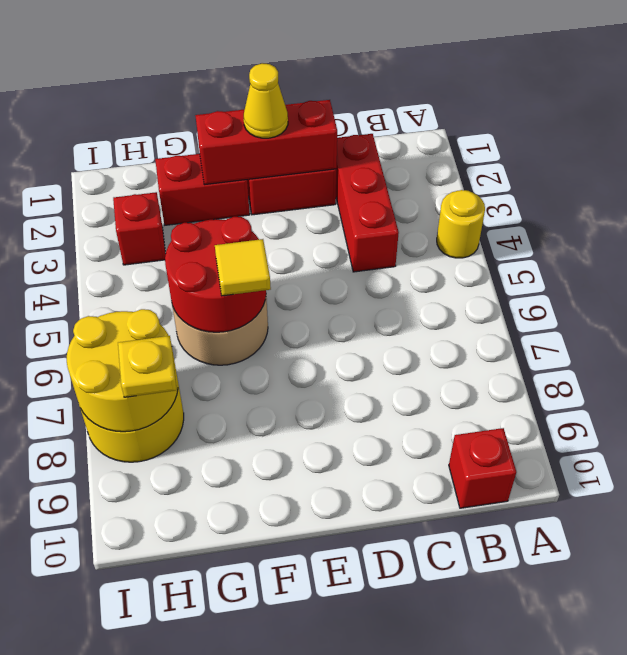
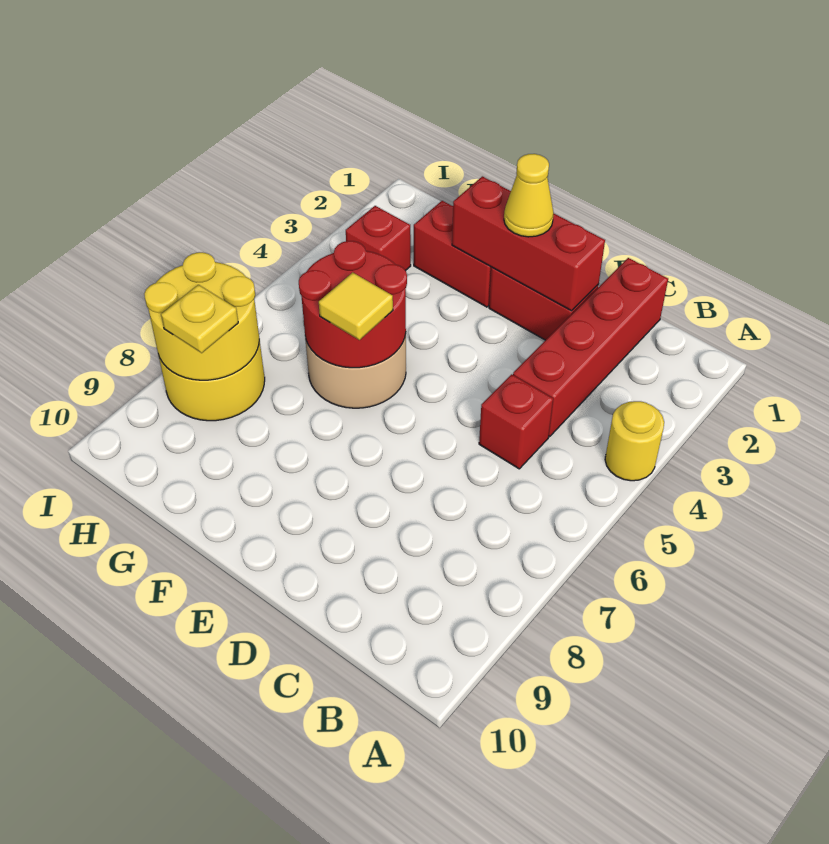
red 1x1 brick [449,428,516,508] -> red 1x1 brick moved to [479,374,553,469]
red 1x3 brick [336,134,399,272] -> red 1x4 brick [513,258,668,436]

